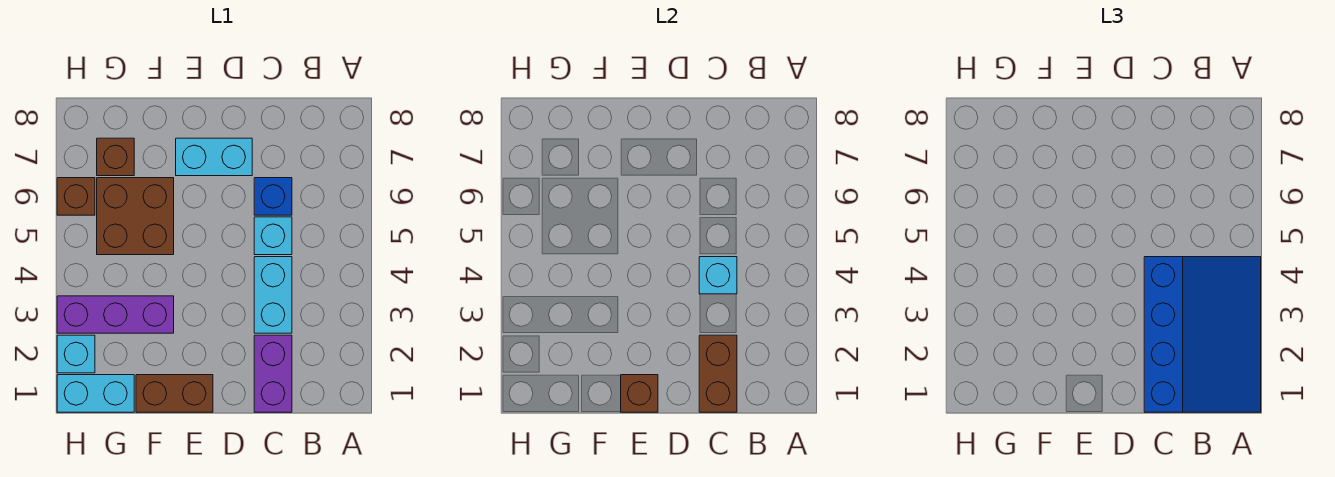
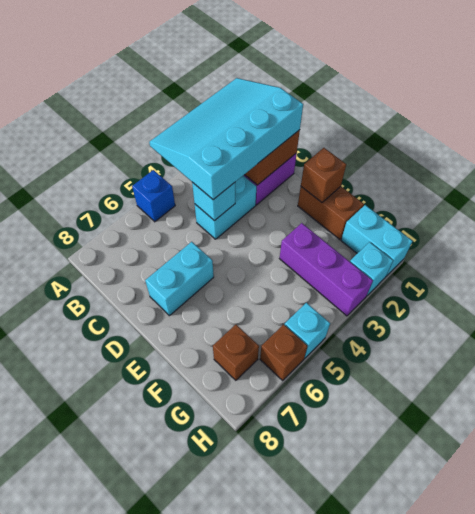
blue 3x4 slope [1144,257,1261,412] -> cyan 3x4 slope [149,78,303,200]
cyan 1x1 brick [254,217,292,255] -> cyan 1x1 brick moved to [285,303,330,358]
blue 1x1 brick [254,178,292,215] -> blue 1x1 brick moved to [132,170,175,222]
cyan 1x2 brick [176,138,252,176] -> cyan 1x2 brick turned to [145,242,214,316]
brown 2x2 brick [97,178,174,255] -> none

